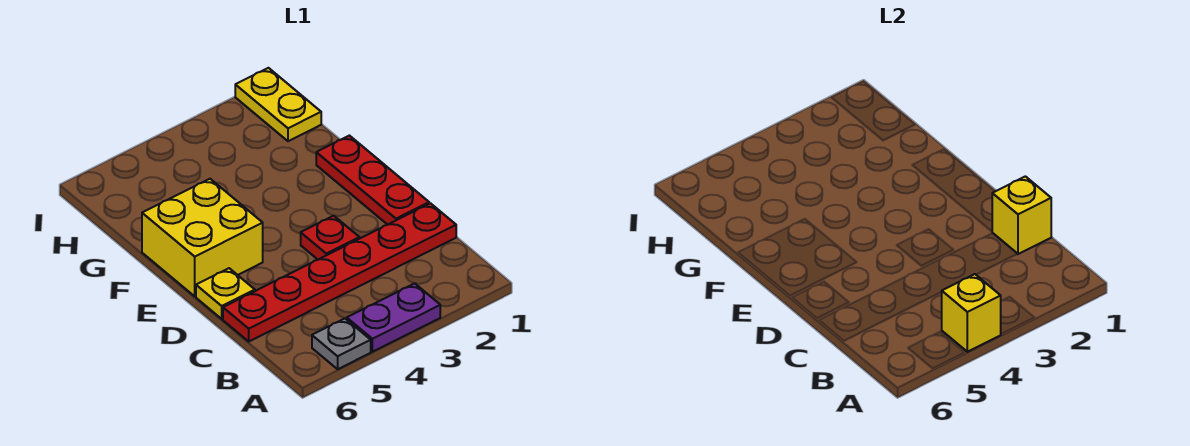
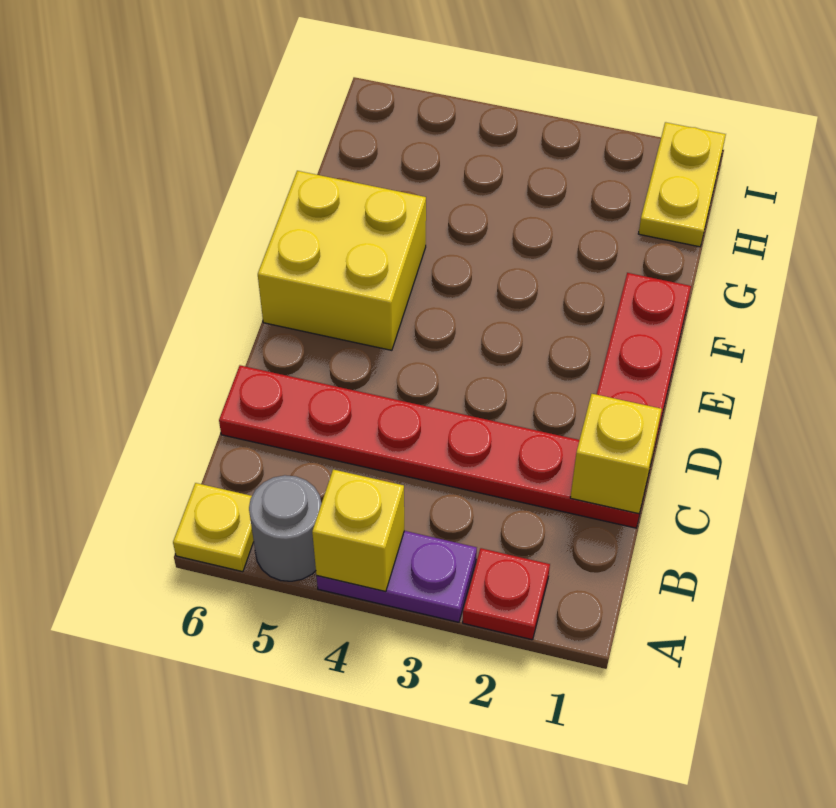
grey 1x1 plate [312,318,371,369] -> grey 1x1 round brick [249,475,322,581]
red 1x1 plate [301,216,359,260] -> red 1x1 plate moved to [463,548,550,640]
yellow 1x1 plate [196,268,255,319] -> yellow 1x1 plate moved to [173,483,254,572]

